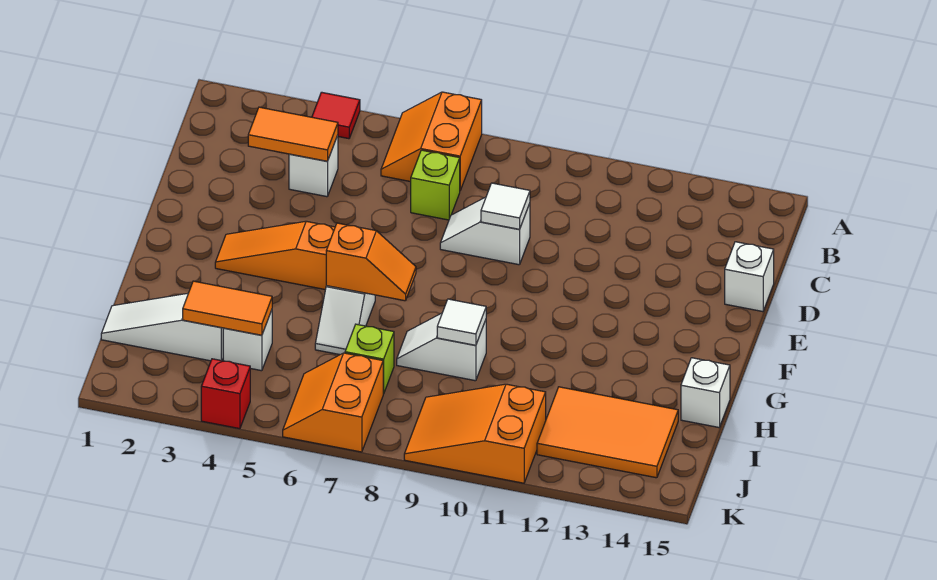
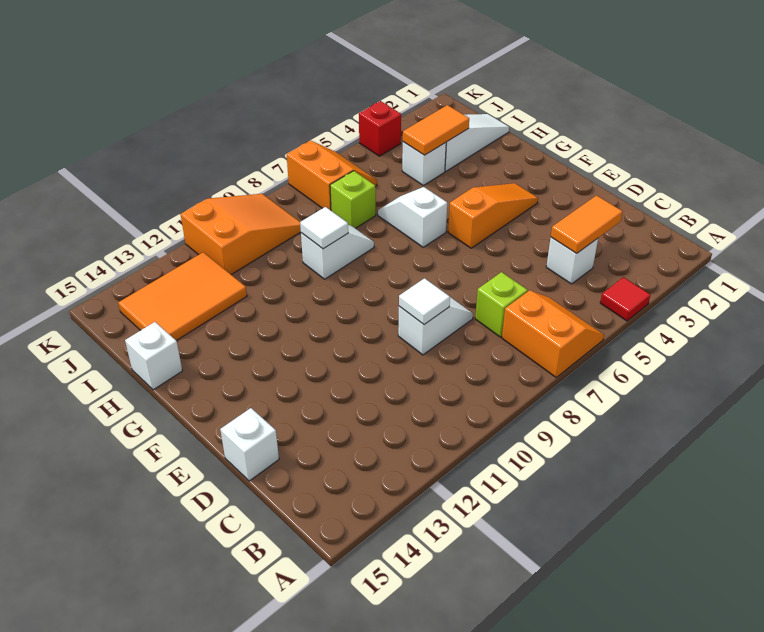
orange 1x2 slope [326,223,416,301] -> none

